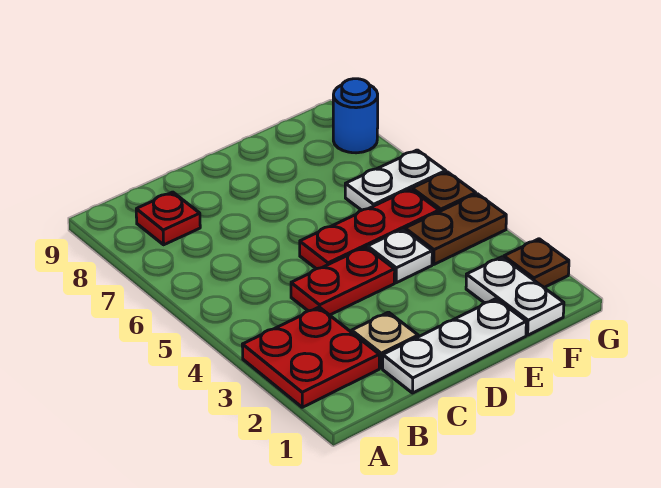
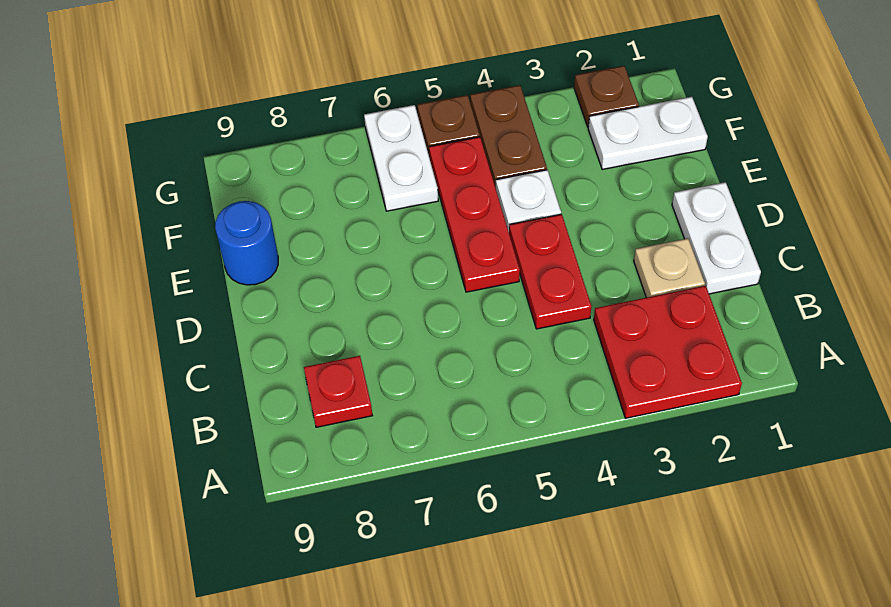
white 1x3 plate [383,299,526,393] -> white 1x2 plate [672,182,761,294]
blue 1x1 round brick [333,79,378,153] -> blue 1x1 round brick moved to [215,201,278,285]

